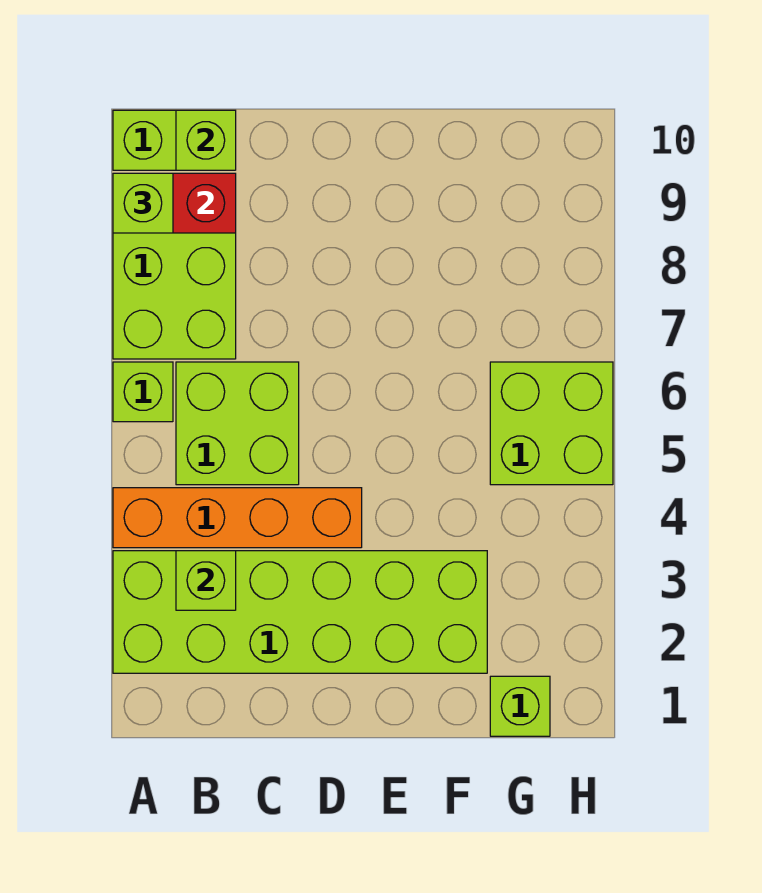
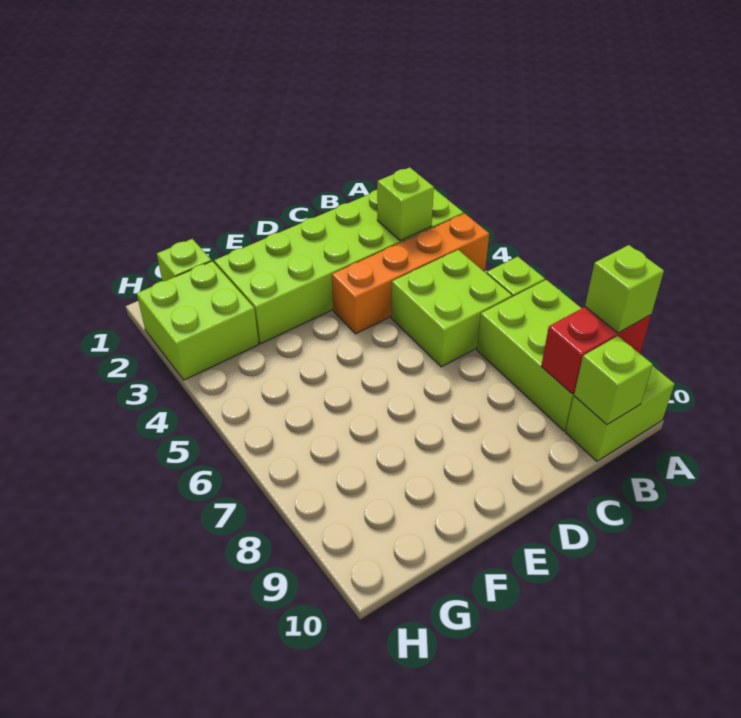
lime 2x2 brick [490,362,613,485] -> lime 2x2 brick moved to [137,261,259,380]

